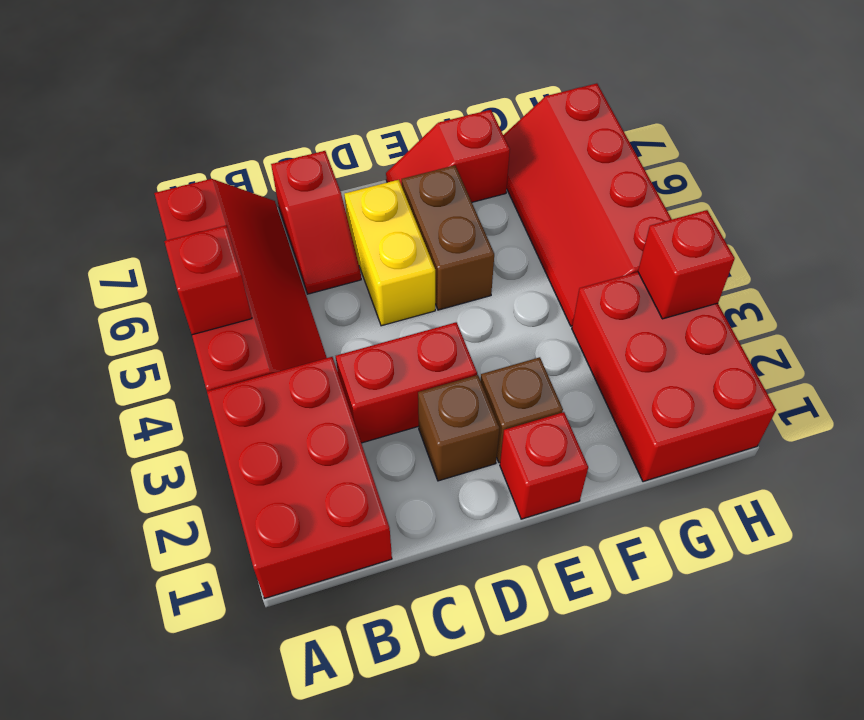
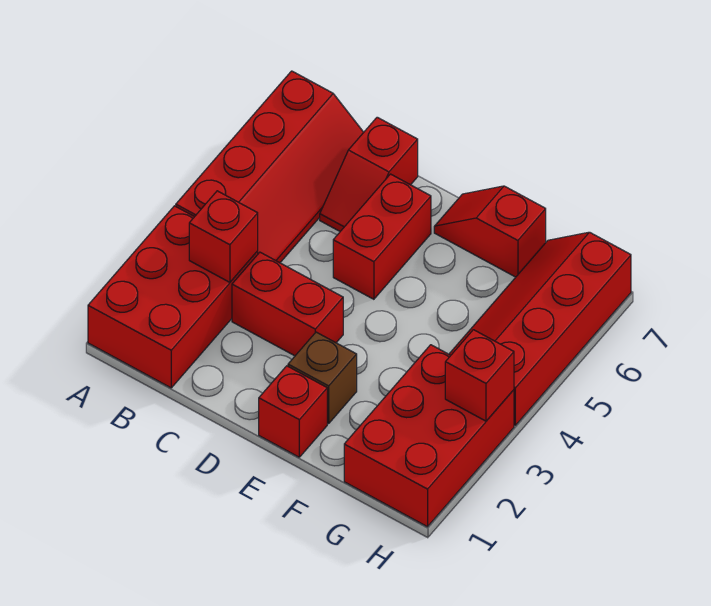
red 1x1 brick [164,225,252,335] -> red 1x1 brick moved to [189,191,258,282]
brown 1x1 brick [418,375,500,481] -> none
yellow 1x2 brick [344,180,435,326] -> red 1x2 brick [333,174,431,299]
brown 1x2 brick [402,165,494,310] -> none

